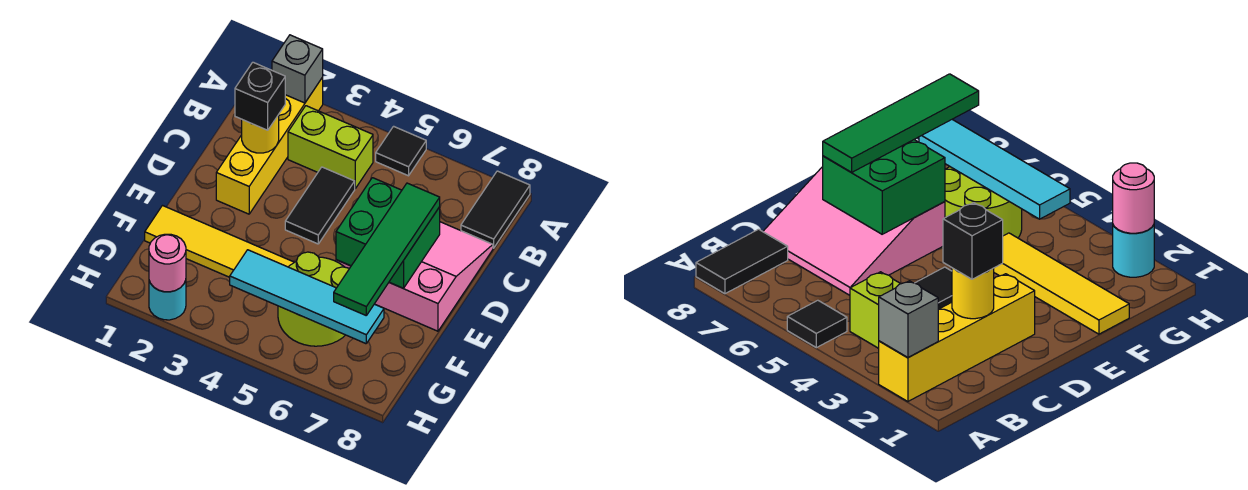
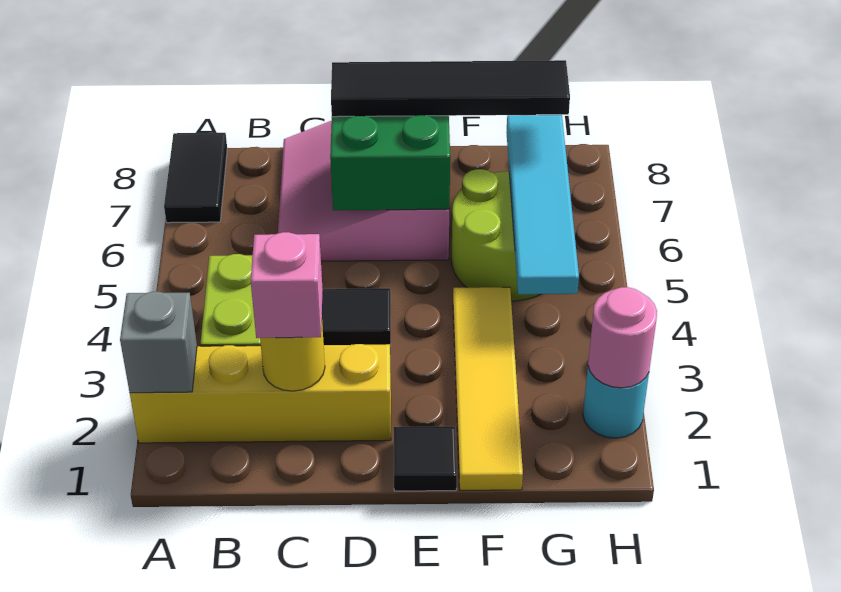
black 1x1 tile [376,126,426,176] -> black 1x1 tile moved to [394,426,457,491]
black 1x2 tile [461,171,530,248] -> black 1x2 tile turned to [164,133,227,223]
black 1x1 brick [235,62,285,130] -> pink 1x1 brick [251,232,323,338]
green 1x4 tile [334,183,440,315] -> black 1x4 tile [331,60,570,117]

